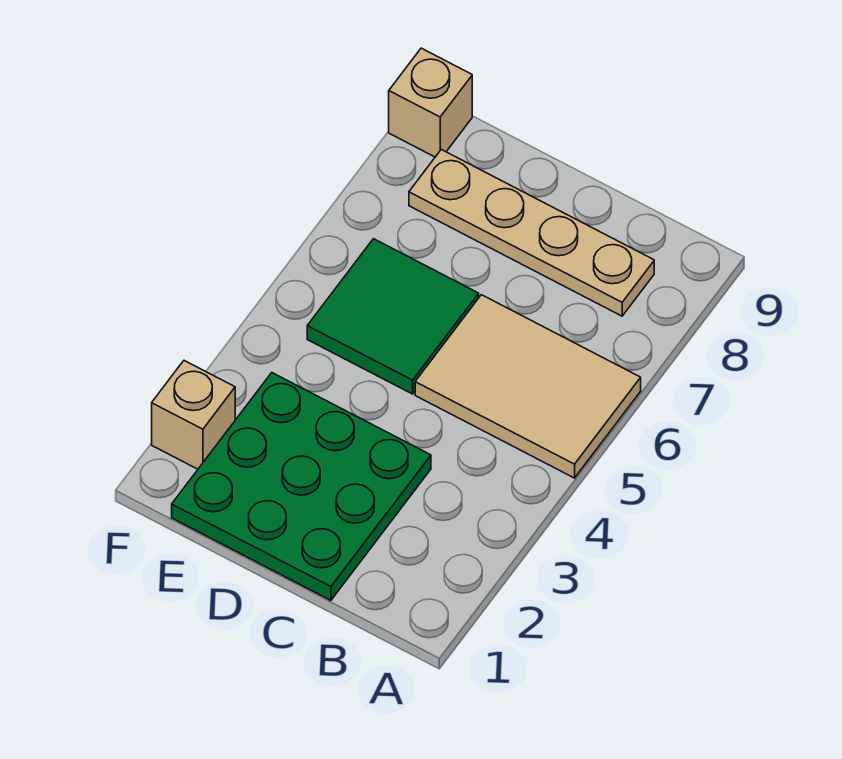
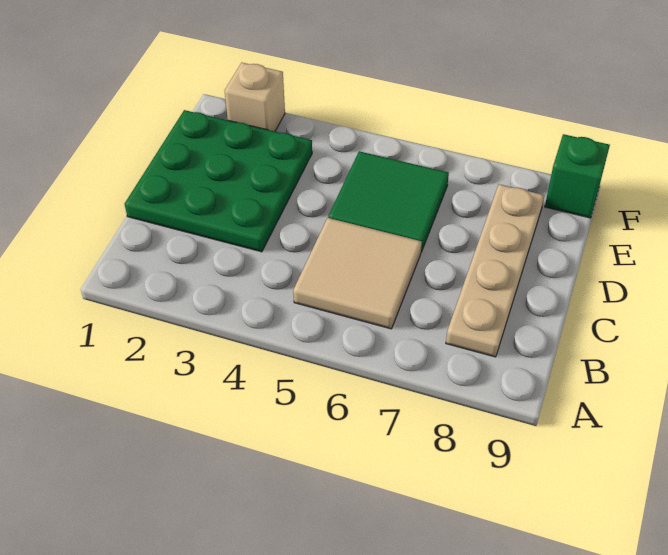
tan 2x3 tile [415,295,641,478] -> tan 2x2 tile [293,218,422,329]
tan 1x1 brick [389,48,472,157] -> green 1x1 brick [545,134,610,218]

